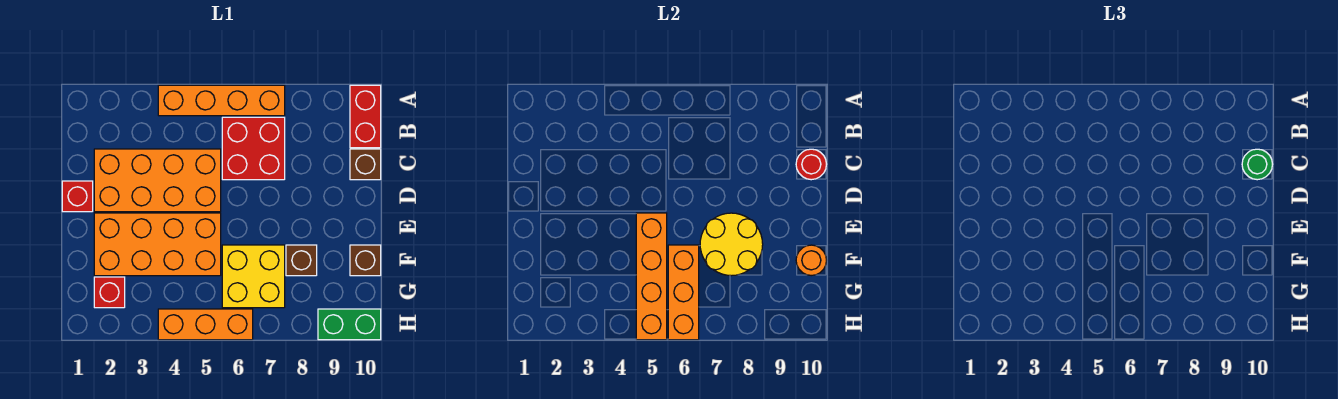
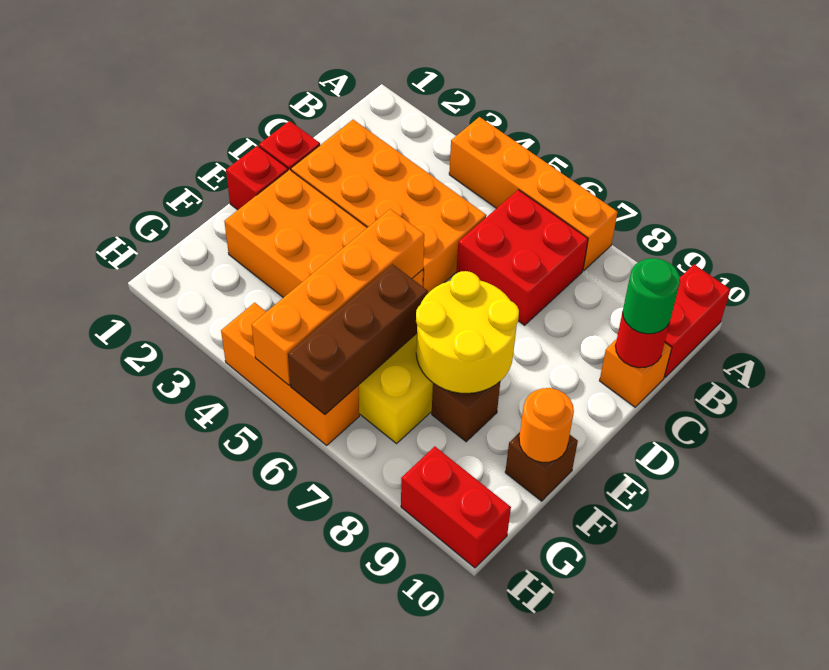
brown 1x1 brick [350,149,381,180] -> orange 1x1 brick [599,339,672,407]
orange 1x3 brick [668,245,699,340] -> brown 1x3 brick [288,264,428,414]
red 1x1 brick [94,277,125,308] -> red 1x1 brick moved to [226,146,288,210]
green 1x2 brick [318,309,381,340] -> red 1x2 brick [401,446,511,568]

